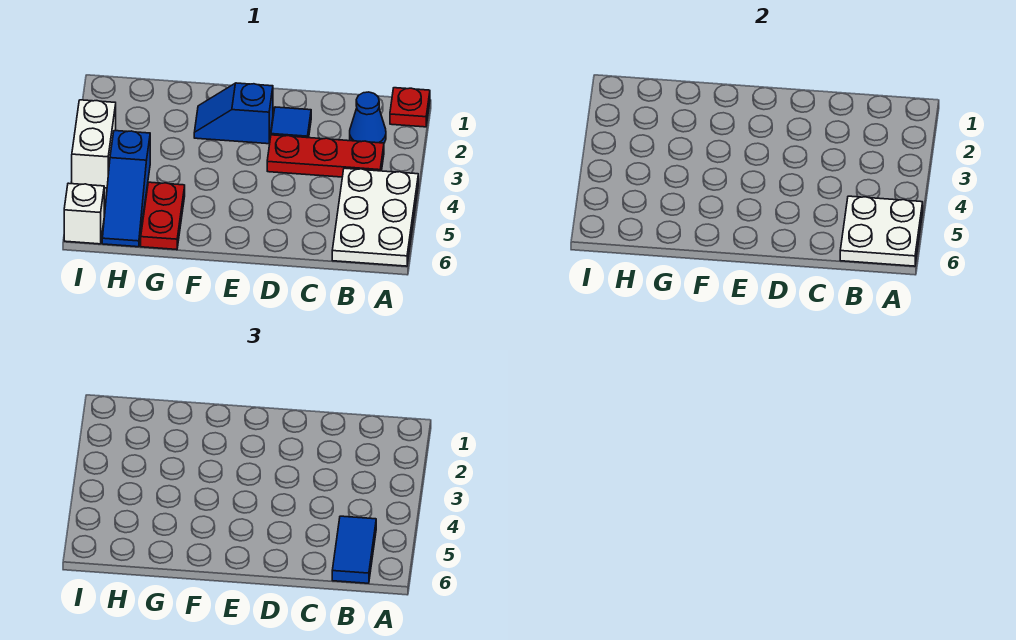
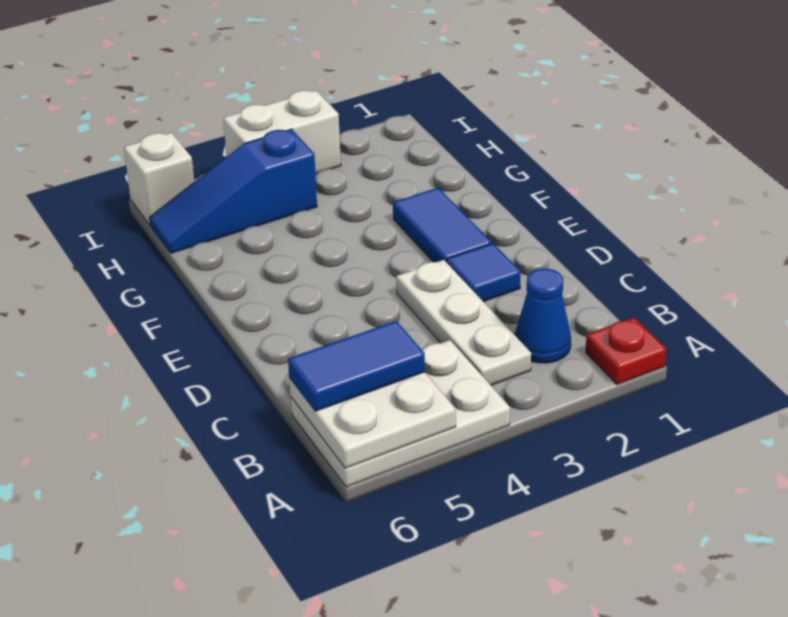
red 1x3 plate [267,135,384,177] -> white 1x3 plate [396,260,531,385]
blue 1x2 slope [194,83,273,144] -> blue 1x2 tile [393,188,492,262]
red 1x2 plate [141,182,185,250] -> none

